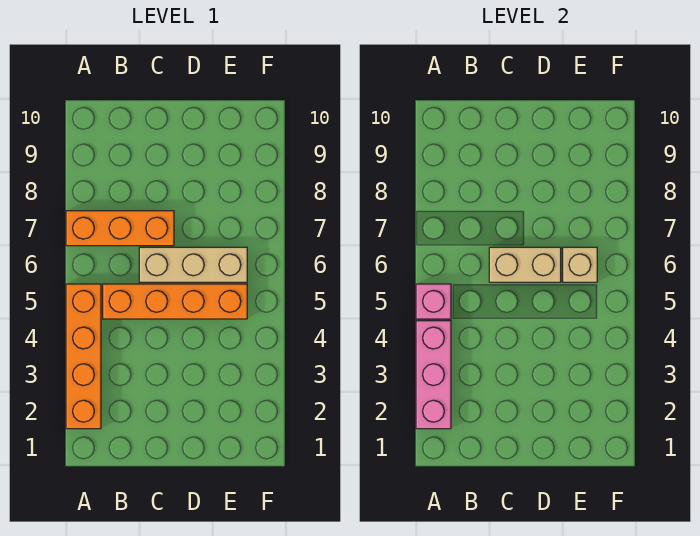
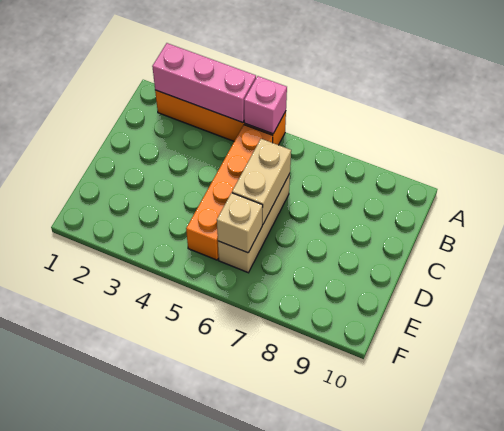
orange 1x3 brick [66,211,174,246] -> none

